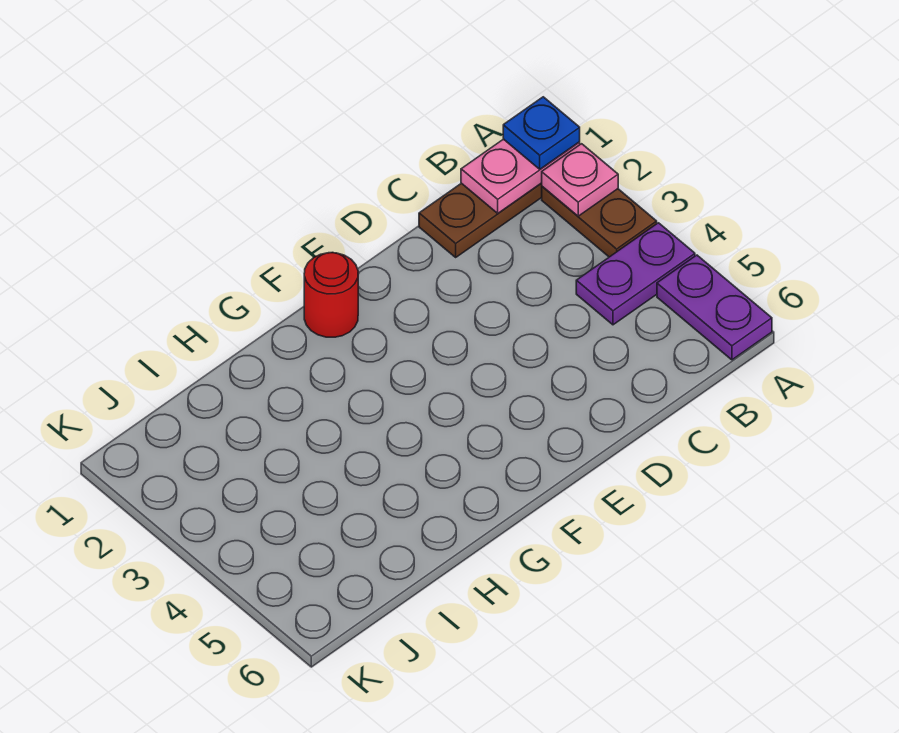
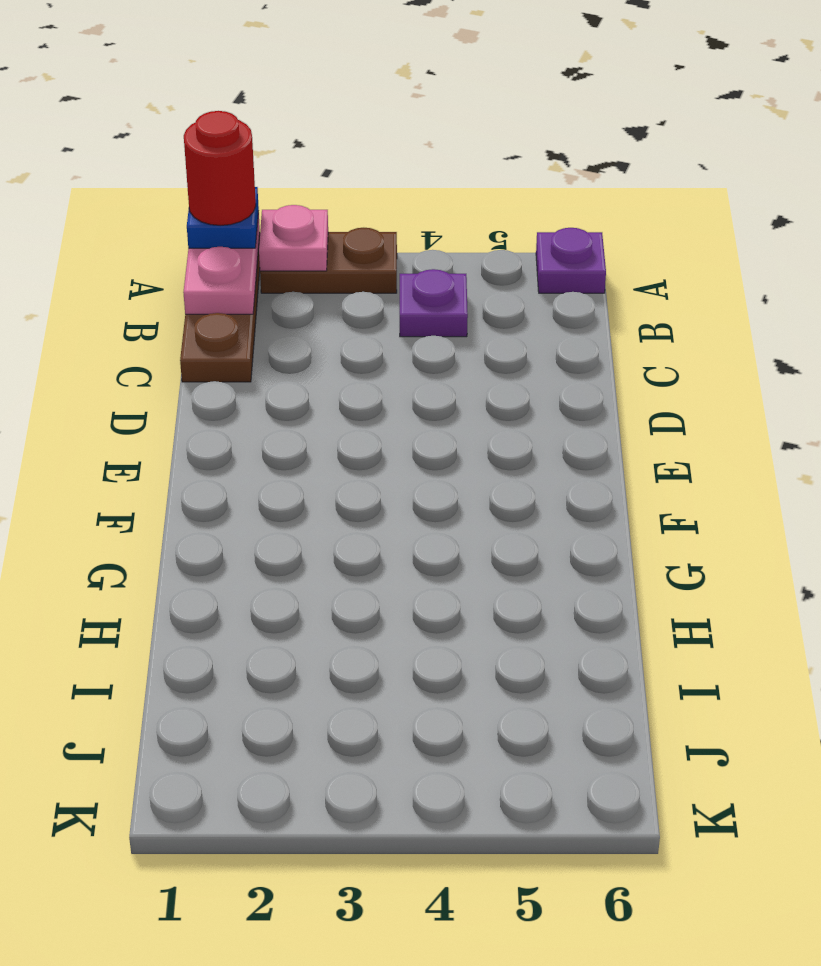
purple 1x2 plate [576,223,695,325] -> purple 1x1 plate [400,269,468,337]
purple 1x2 plate [657,255,772,360] -> purple 1x1 plate [536,228,606,293]
red 1x1 round brick [304,253,358,337] -> red 1x1 round brick moved to [184,111,256,226]

